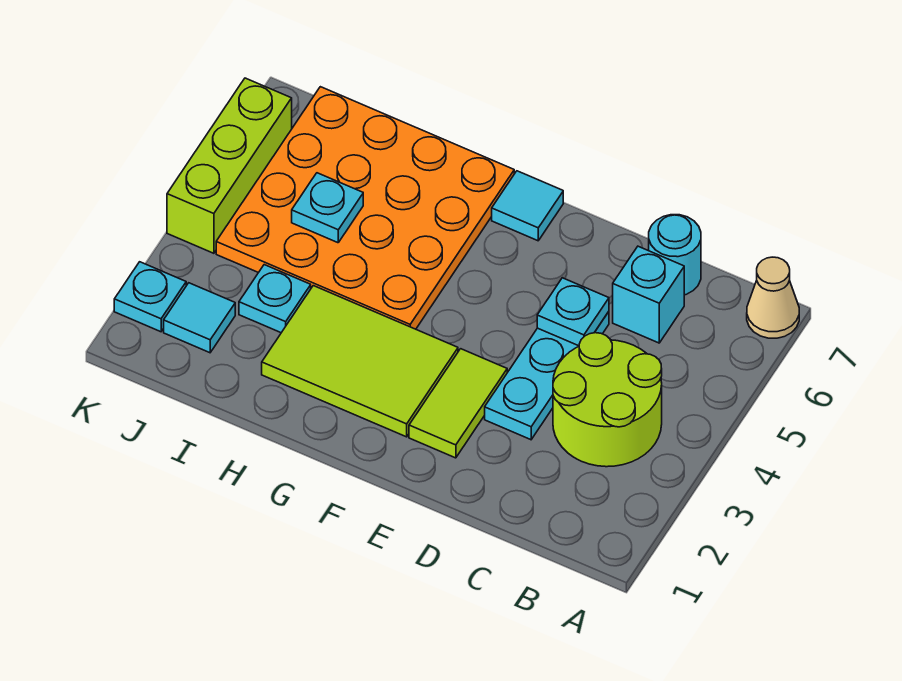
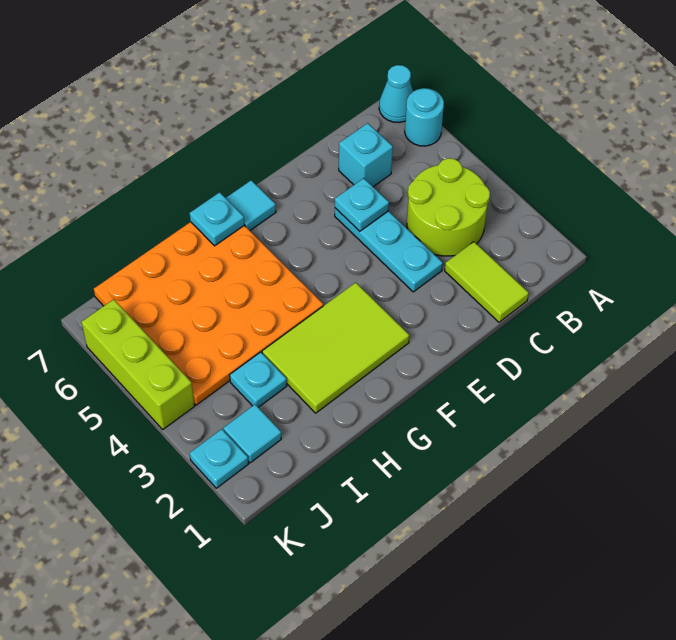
tan 1x1 cone [747,257,799,338] -> cyan 1x1 cone [379,65,413,122]
cyan 1x1 round brick [649,215,701,295] -> cyan 1x1 round brick moved to [405,88,444,146]
lime 1x2 tile [409,349,507,458] -> lime 1x2 tile moved to [445,242,529,322]
cyan 1x1 plate [292,173,363,243] -> cyan 1x1 plate moved to [190,192,244,246]

